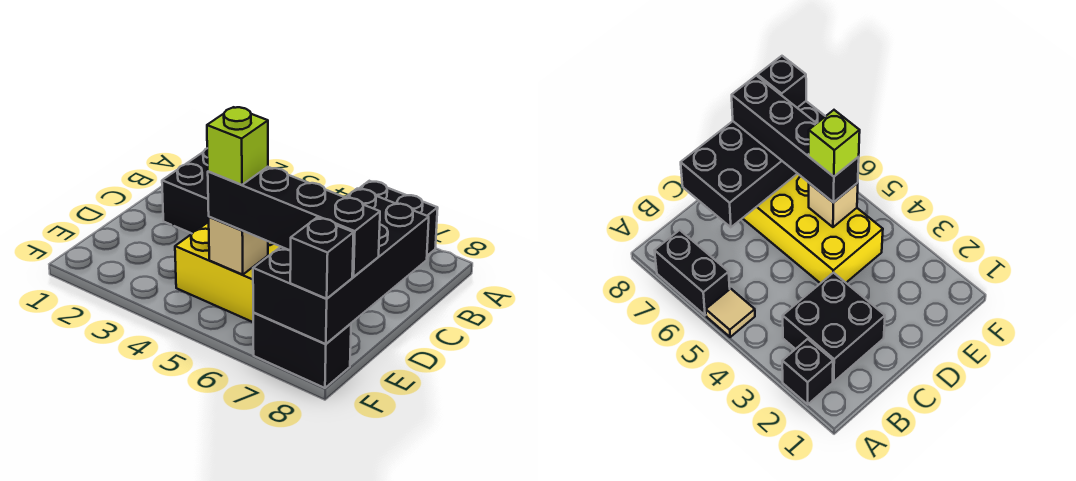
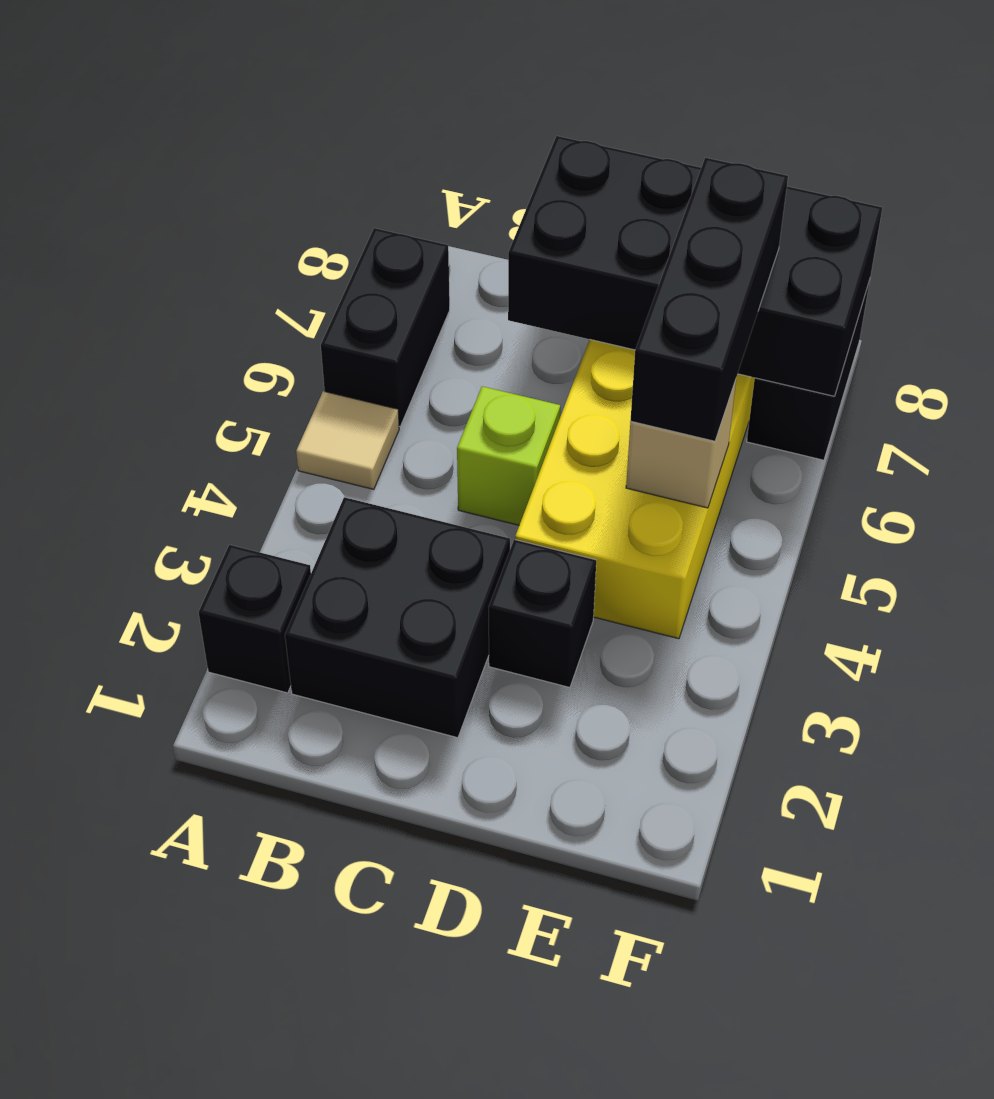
black 1x4 brick [208,167,380,277] -> black 1x3 brick [630,158,788,441]
lime 1x1 brick [207,107,268,185] -> lime 1x1 brick moved to [457,386,560,525]
black 1x1 brick [290,218,354,299] -> black 1x1 brick moved to [489,540,596,688]

